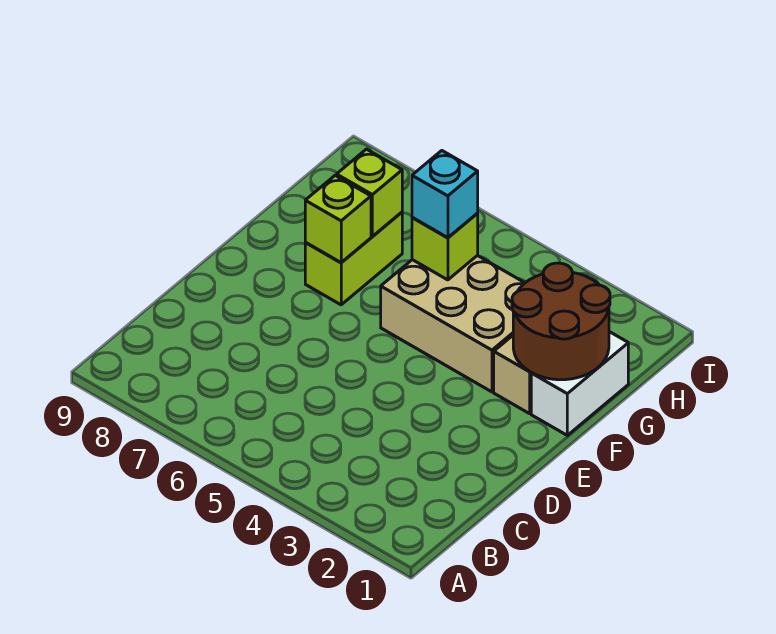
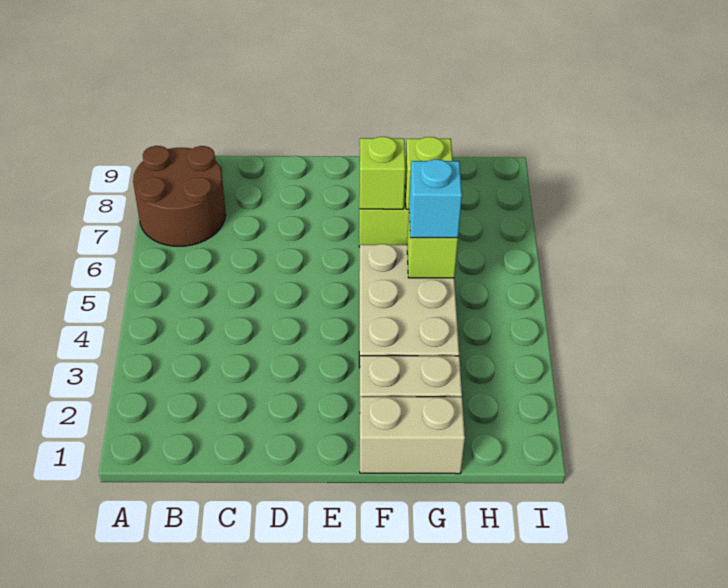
white 1x2 brick [531,332,628,435] -> tan 1x2 brick [360,397,465,474]
brown 2x2 round brick [512,263,610,380] -> brown 2x2 round brick moved to [133,146,226,246]

